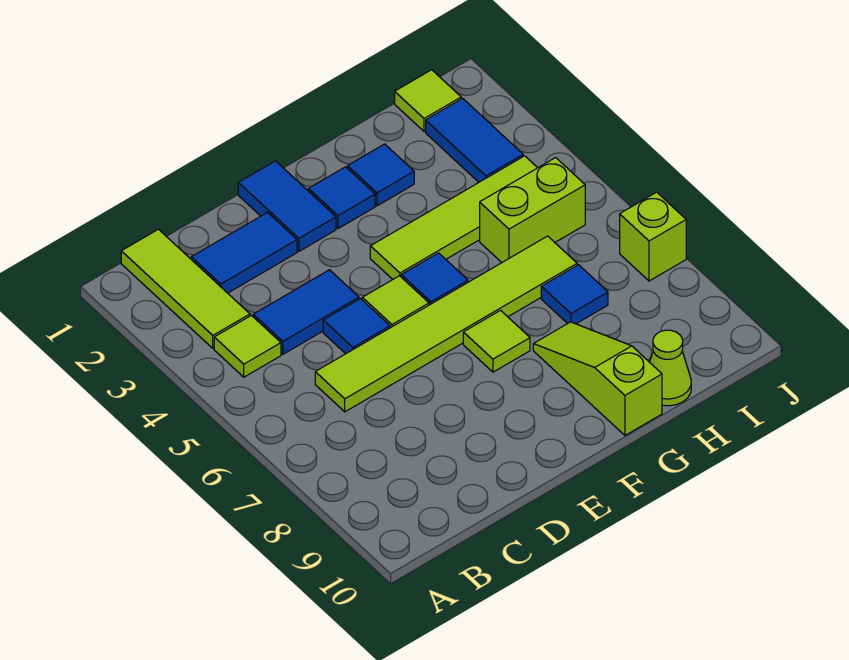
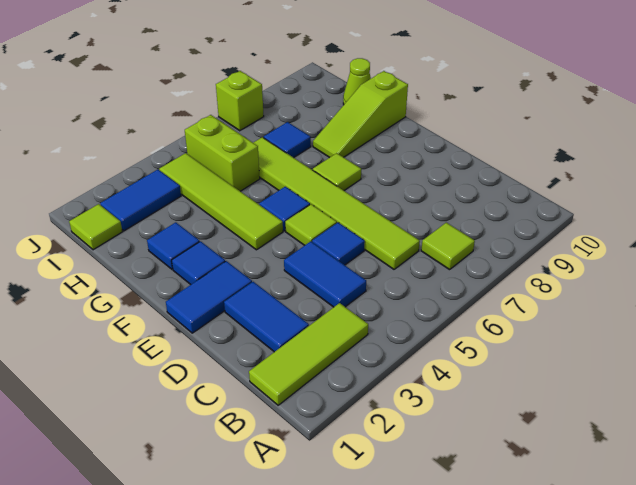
lime 1x1 tile [214,315,281,377] -> lime 1x1 tile moved to [421,223,475,270]

